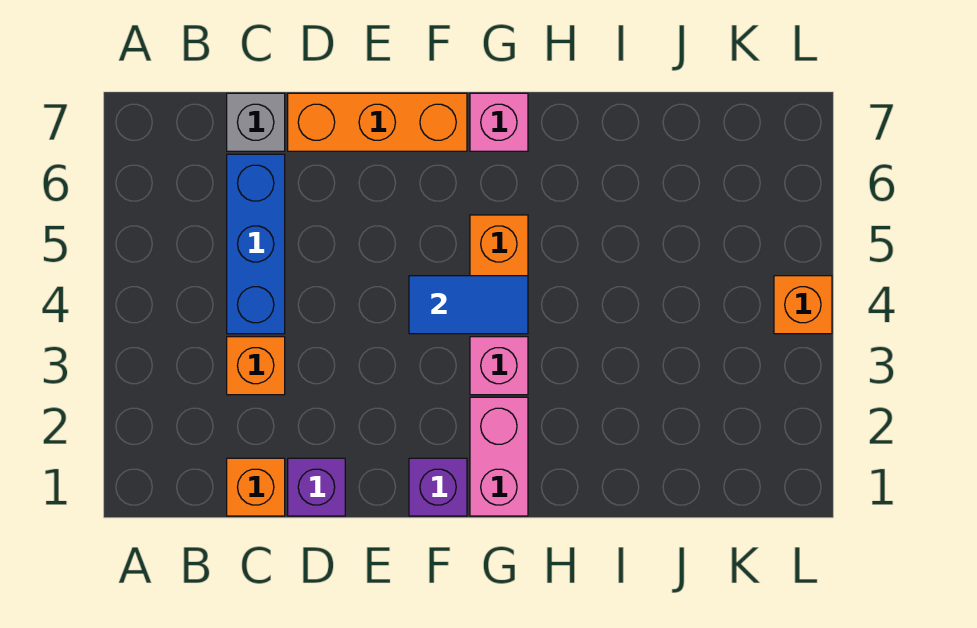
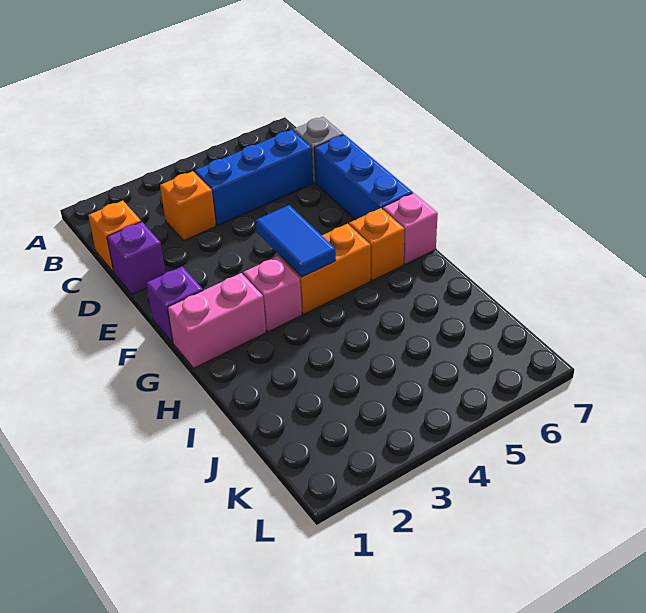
orange 1x3 brick [288,93,467,151] -> blue 1x3 brick [314,135,413,220]
orange 1x1 brick [774,276,832,334] -> orange 1x1 brick moved to [349,208,405,280]

